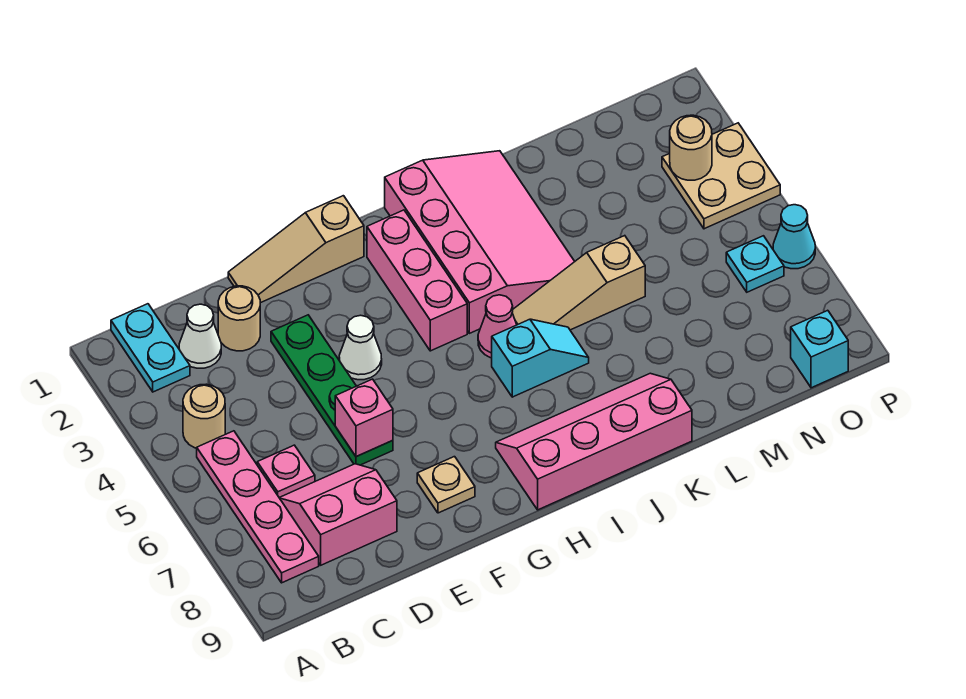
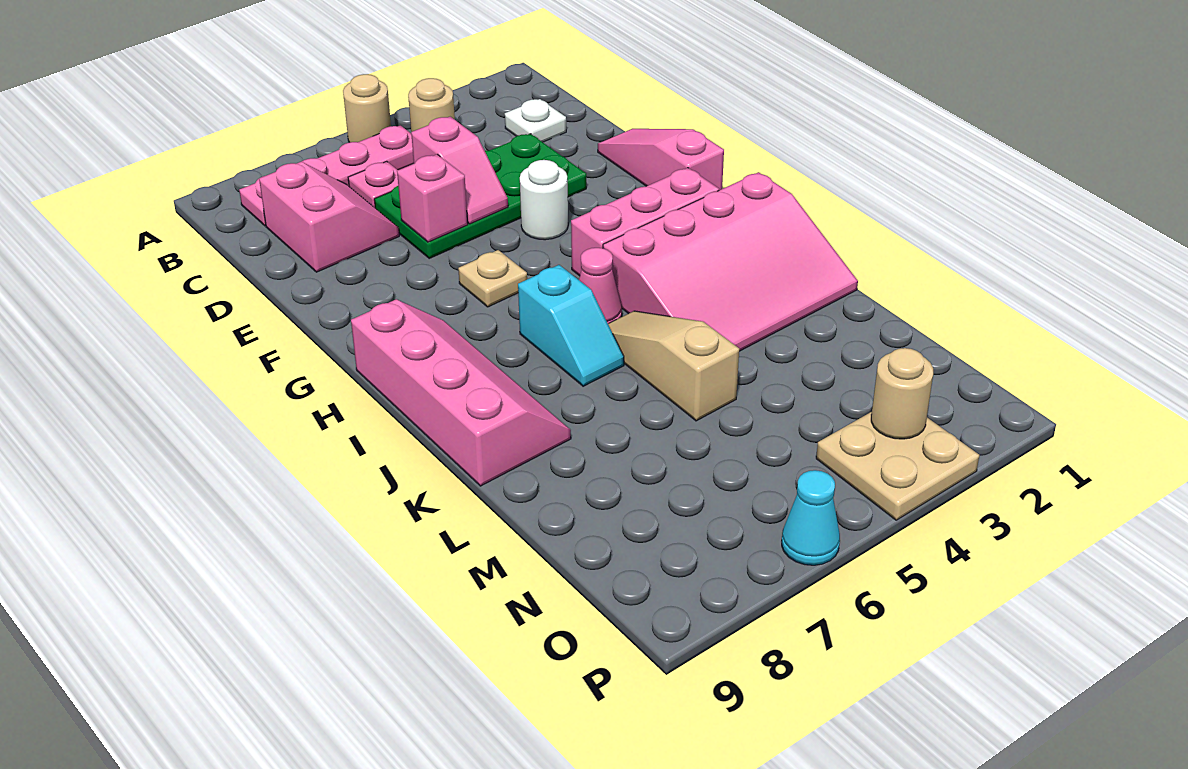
cyan 1x2 plate [111,304,190,392] -> none
white 1x1 cone [179,304,221,368] -> white 1x1 plate [505,99,566,142]
tan 1x1 round brick [218,286,260,351] -> tan 1x1 round brick moved to [343,74,391,142]
none -> pink 1x2 slope [411,117,508,224]
tan 1x3 slope [228,196,364,303] -> pink 1x3 slope [598,129,724,190]
green 1x4 plate [271,315,393,465] -> green 2x4 plate [374,134,586,258]
white 1x1 cone [339,315,382,380] -> white 1x1 round brick [520,160,568,240]
tan 1x1 plate [417,457,475,513] -> tan 1x1 plate moved to [458,250,527,307]
cyan 1x1 plate [726,236,784,292] -> none
cyan 1x1 brick [791,310,848,388] -> none

